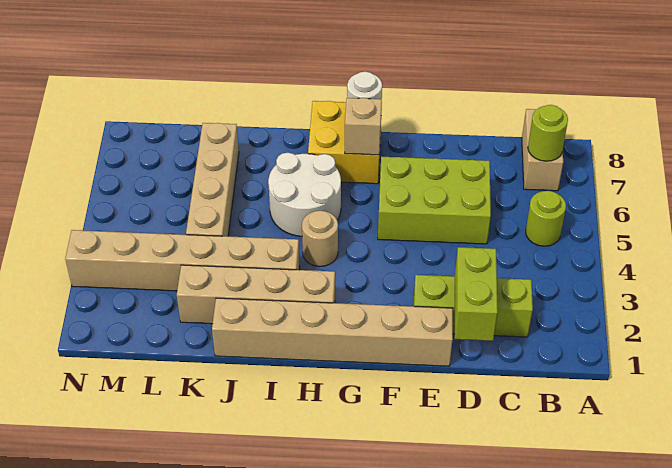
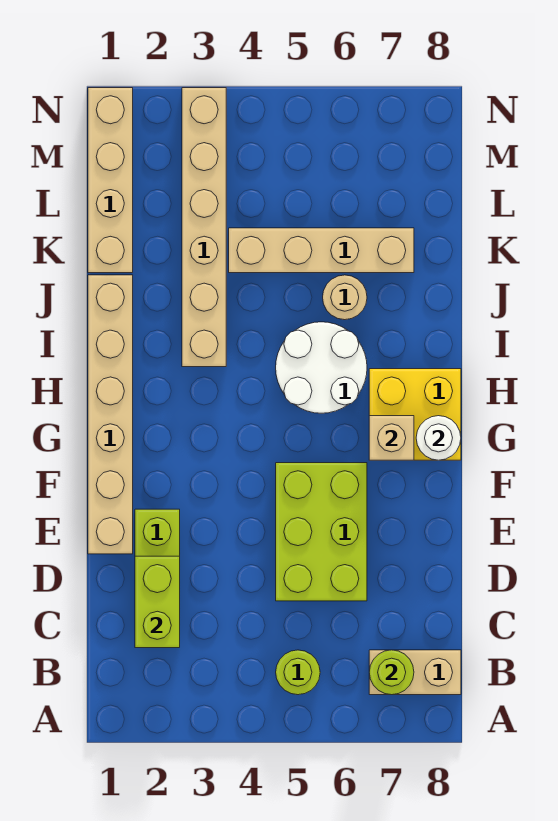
lime 1x2 brick [455,247,498,341] -> lime 1x2 brick turned to [135,556,180,648]
tan 1x4 brick [177,265,335,324] -> tan 1x4 brick moved to [88,88,133,273]
tan 1x1 round brick [302,211,338,267] -> tan 1x1 round brick moved to [323,275,367,320]

